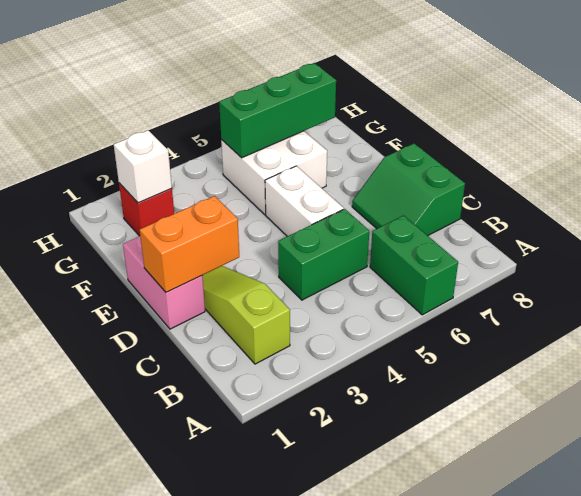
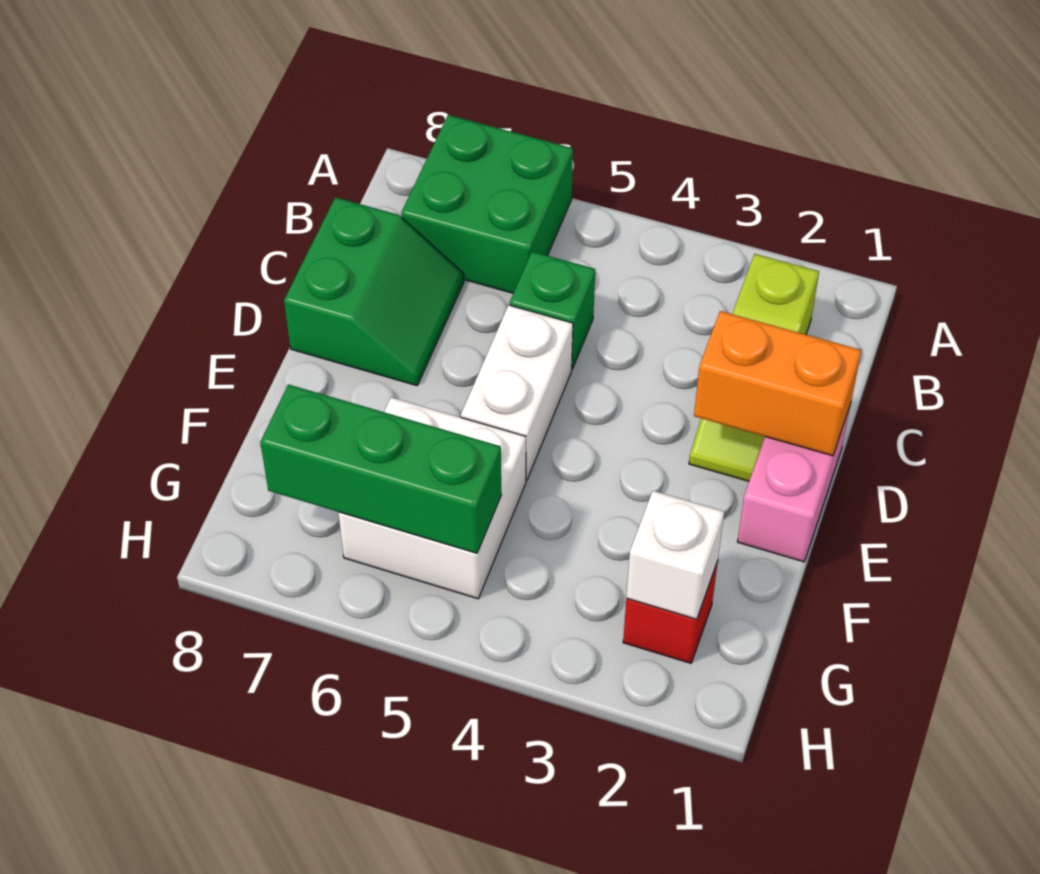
green 1x2 brick [370,216,458,315] -> green 2x2 brick [401,115,573,293]
green 1x2 brick [278,209,369,300] -> green 1x1 brick [510,252,595,369]

